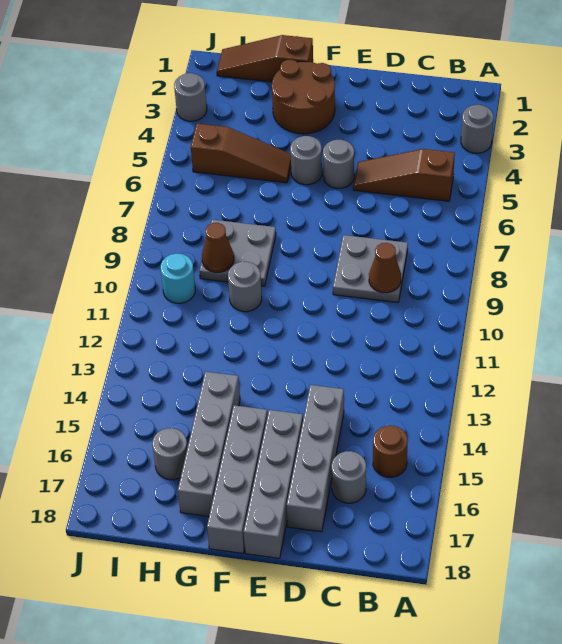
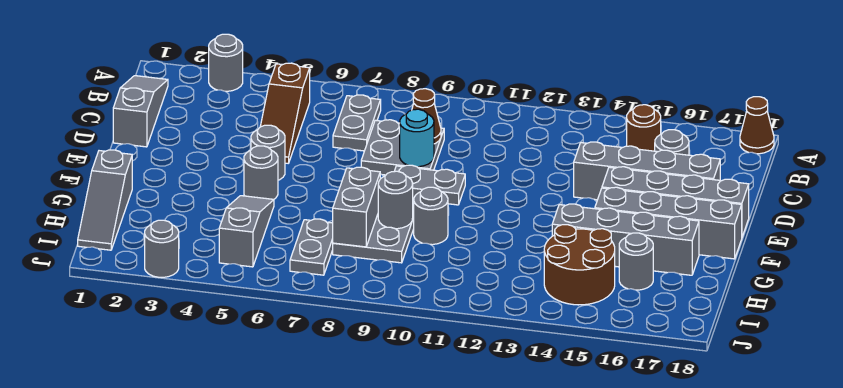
none -> grey 1x3 slope [113,76,168,147]
none -> grey 1x2 plate [333,95,381,151]
none -> grey 1x2 plate [394,165,465,205]
brown 2x2 round brick [272,60,335,134] -> brown 2x2 round brick moved to [544,225,615,305]
brown 1x3 slope [217,35,313,82] -> grey 1x3 slope [78,150,132,250]
brown 1x3 slope [191,124,291,183] -> grey 1x3 slope [219,196,274,267]
none -> grey 1x2 brick [333,167,380,247]
none -> grey 1x1 round brick [378,171,413,229]
none -> grey 1x2 plate [290,219,333,275]
brown 1x1 cone [202,223,234,272] -> brown 1x1 cone moved to [740,97,774,154]
cyan 1x1 round brick [161,254,195,303] -> cyan 1x1 round brick moved to [400,109,434,167]

